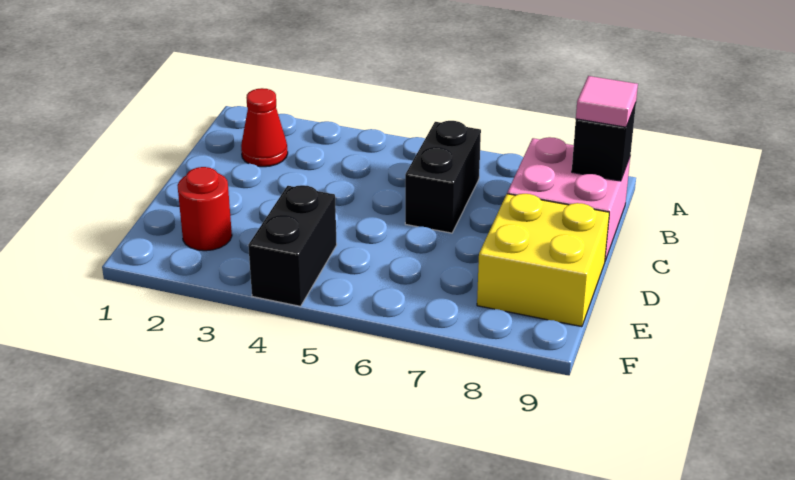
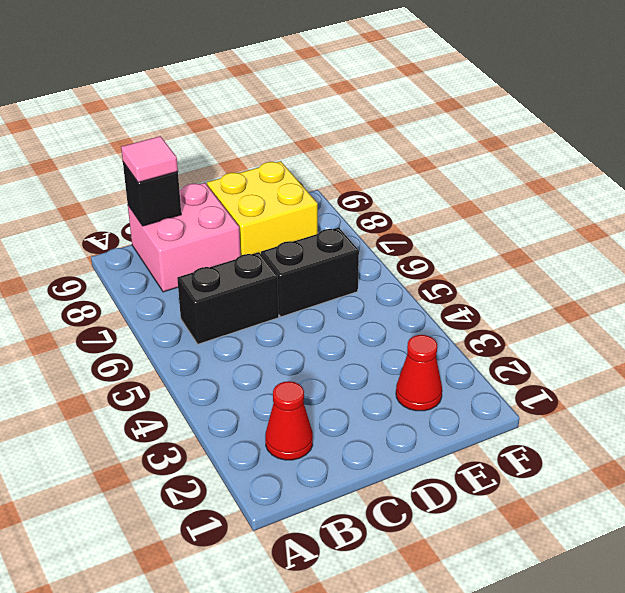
red 1x1 round brick [177,167,232,251] -> red 1x1 cone [396,335,442,411]
black 1x2 brick [248,185,337,306] -> black 1x2 brick moved to [261,227,359,317]

